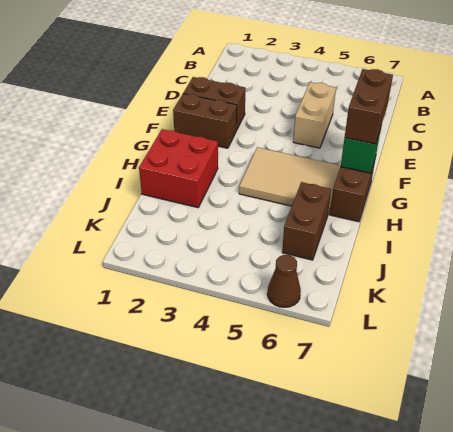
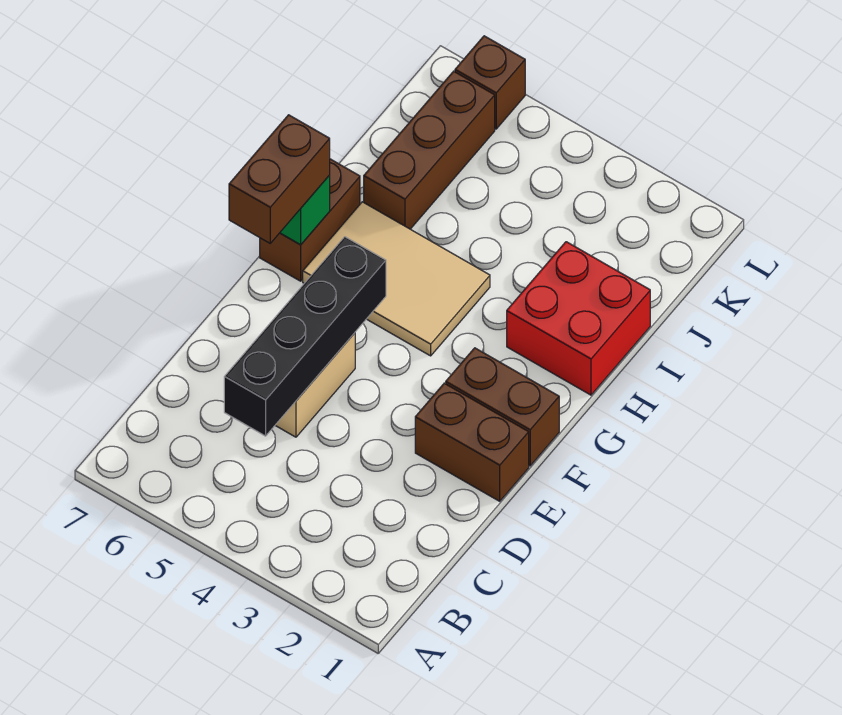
none -> black 1x4 brick [224,237,386,436]
brown 1x2 brick [282,182,331,260] -> brown 1x3 brick [364,71,495,229]
brown 1x1 cone [267,255,301,307] -> brown 1x1 brick [455,36,525,129]

